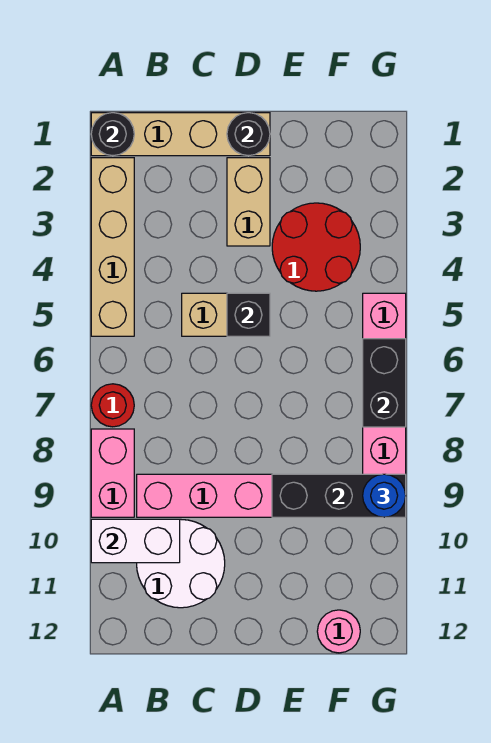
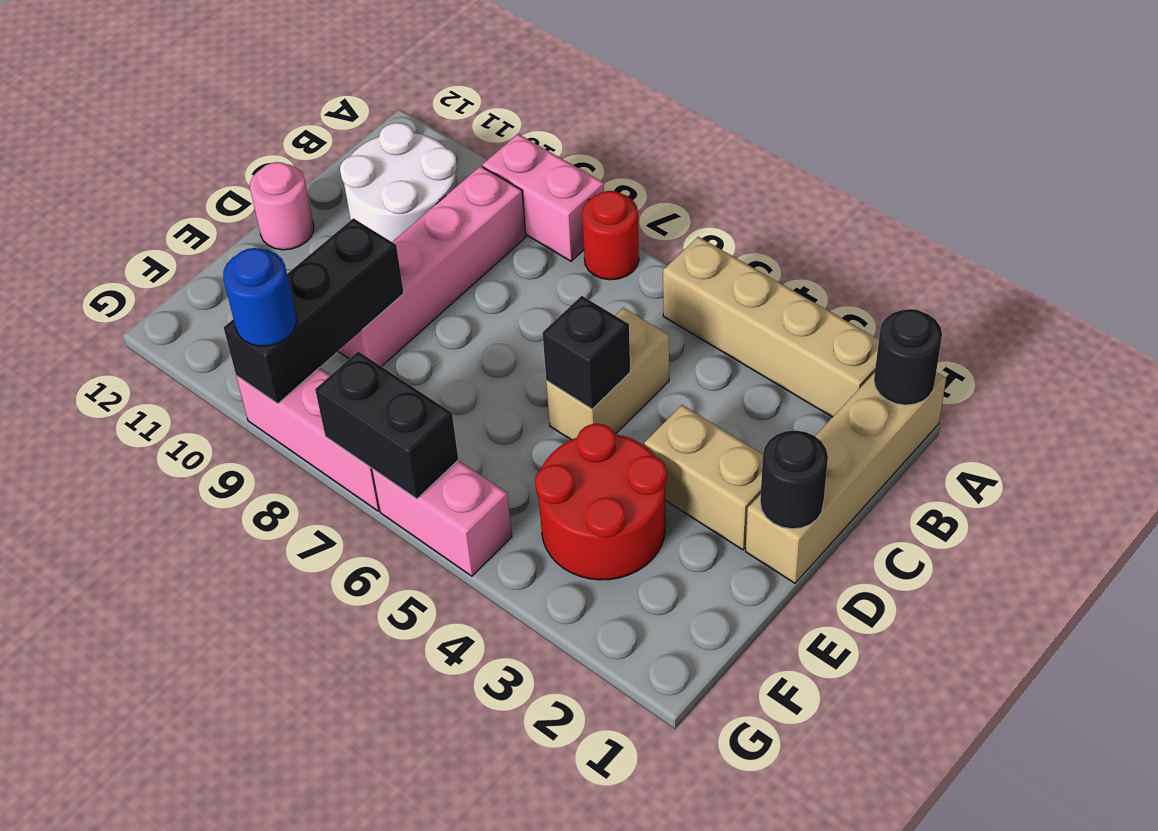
white 1x2 brick [91,519,180,563] -> none
pink 1x1 round brick [317,610,360,653] -> pink 1x1 round brick moved to [250,162,314,250]

